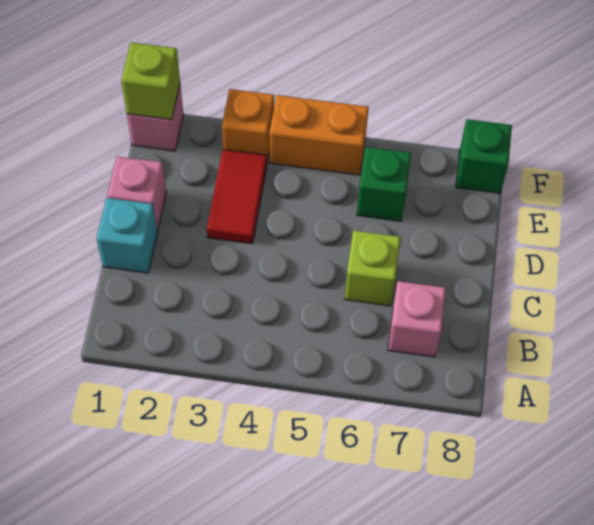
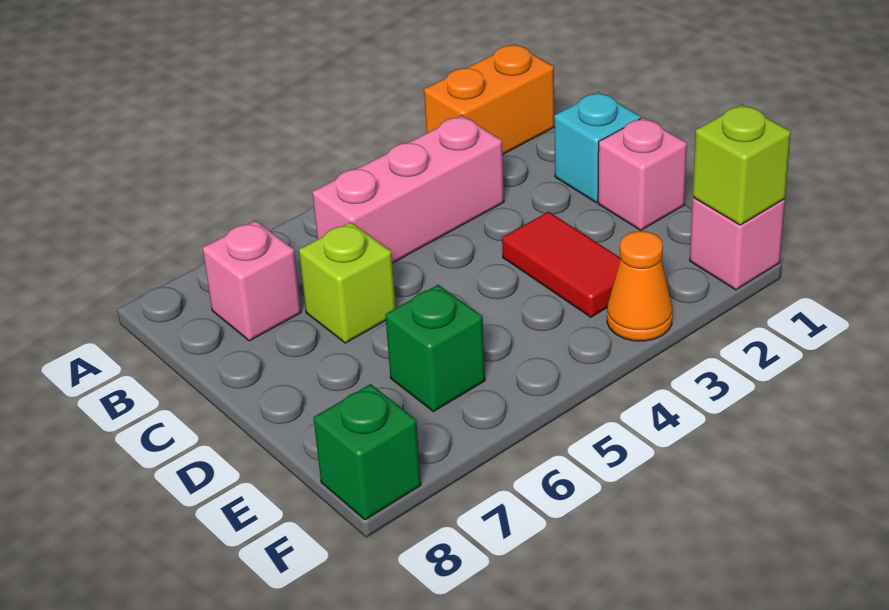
none -> pink 1x3 brick [312,115,504,263]
orange 1x1 brick [222,89,274,162] -> orange 1x1 cone [607,231,672,341]
orange 1x2 brick [269,95,369,175] -> orange 1x2 brick moved to [424,44,555,154]

